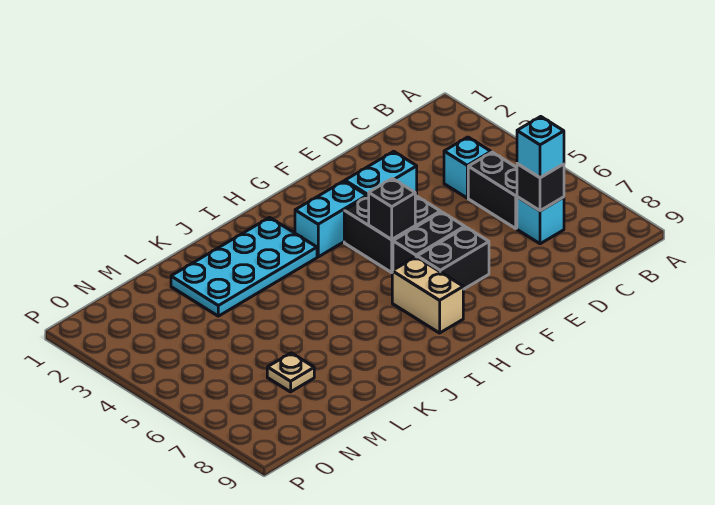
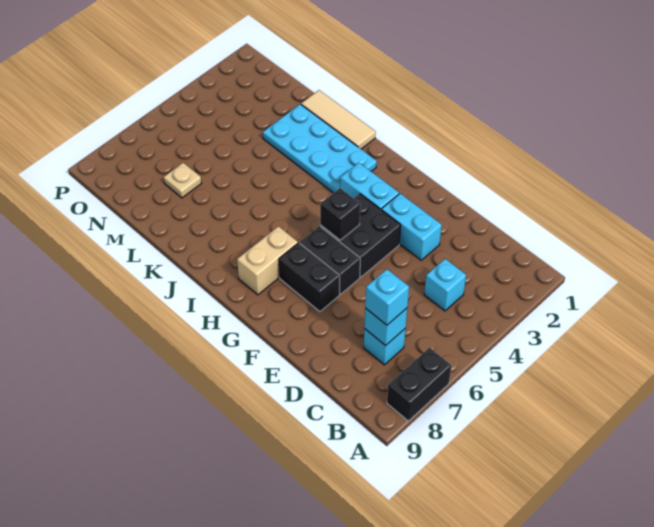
black 1x2 brick [468,152,517,228] -> black 1x2 brick moved to [387,348,451,421]
black 1x1 brick [517,164,564,211] -> cyan 1x1 brick [364,308,407,346]
none -> tan 1x3 tile [301,90,376,149]

